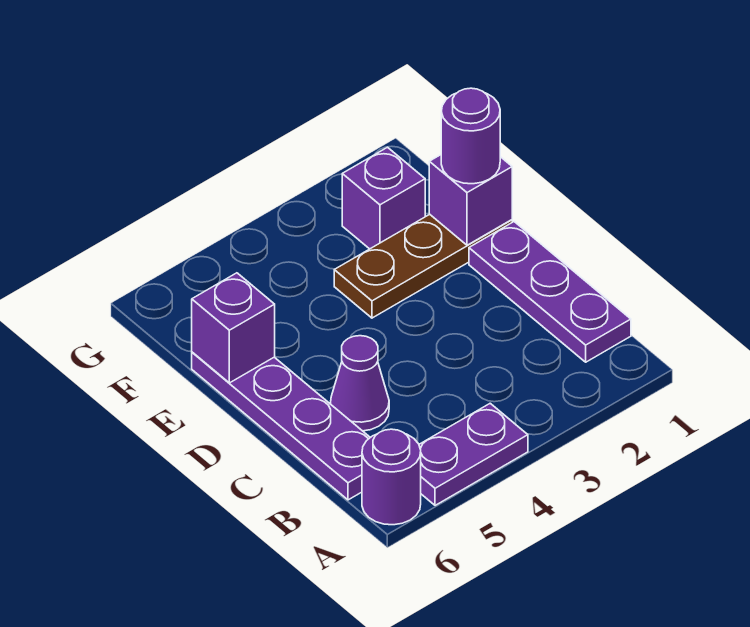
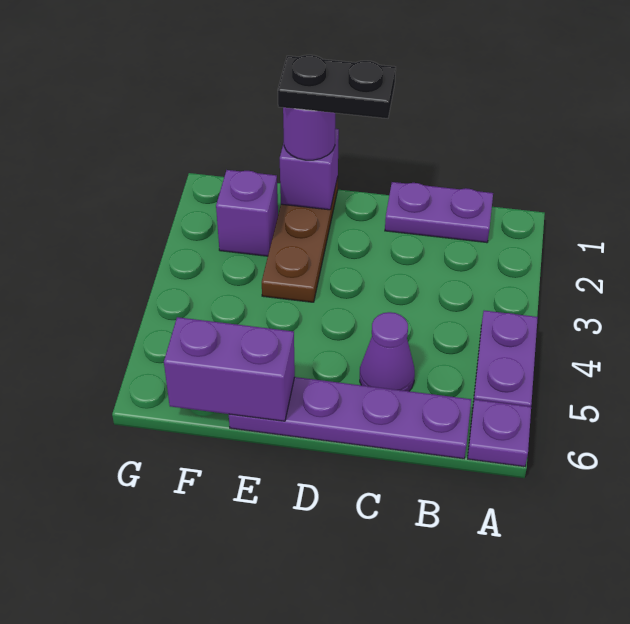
purple 1x1 round brick [362,429,421,525] -> purple 1x1 plate [468,400,531,467]
purple 1x3 plate [469,222,631,362] -> purple 1x2 plate [385,182,493,243]
none -> black 1x2 plate [278,55,396,118]
purple 1x1 brick [192,273,275,383] -> purple 1x2 brick [164,317,295,421]

